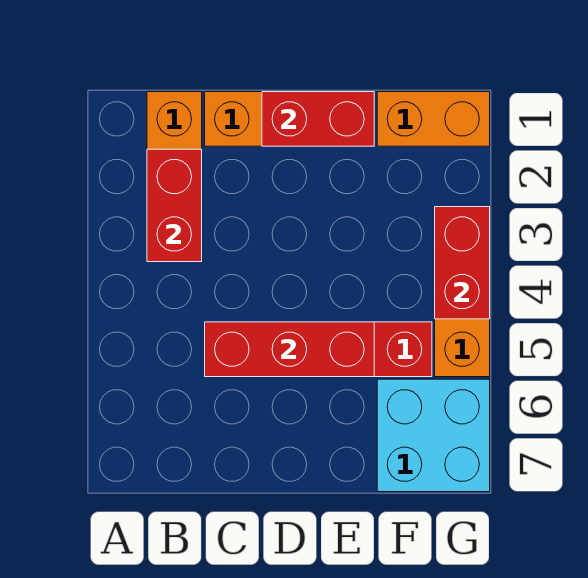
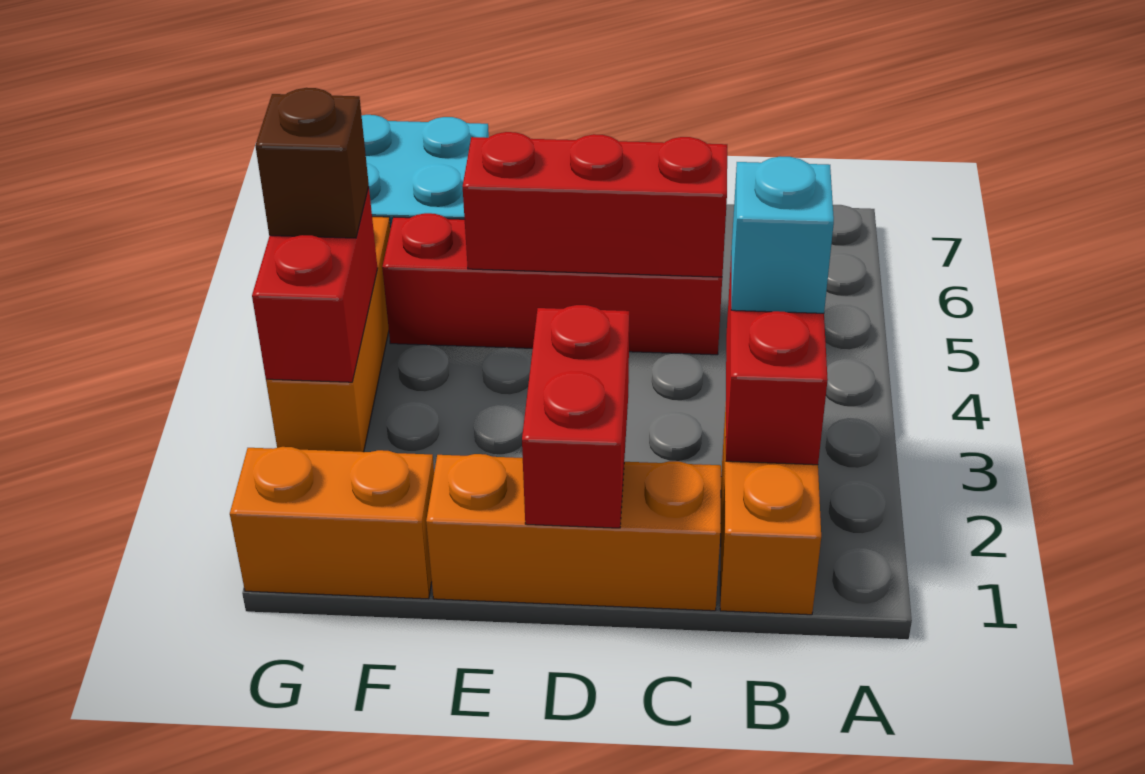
none -> cyan 1x1 brick [731,157,834,313]
red 1x2 brick [262,92,374,146] -> red 1x2 brick turned to [522,305,629,528]
none -> brown 1x1 brick [255,88,369,238]

